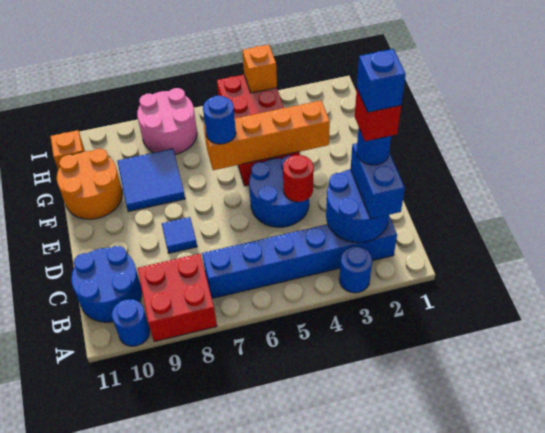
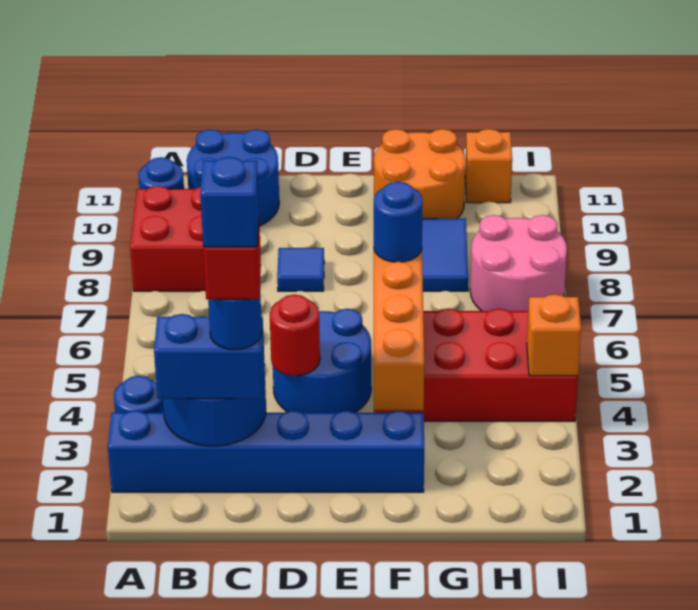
blue 1x6 brick [202,216,397,298] -> blue 1x6 brick turned to [108,411,424,492]

